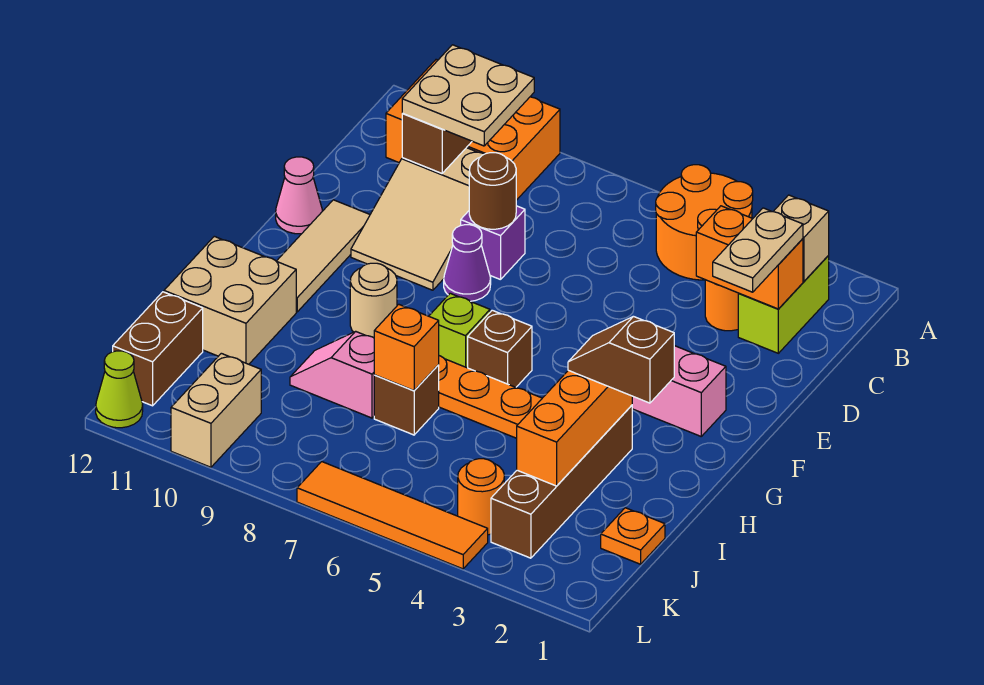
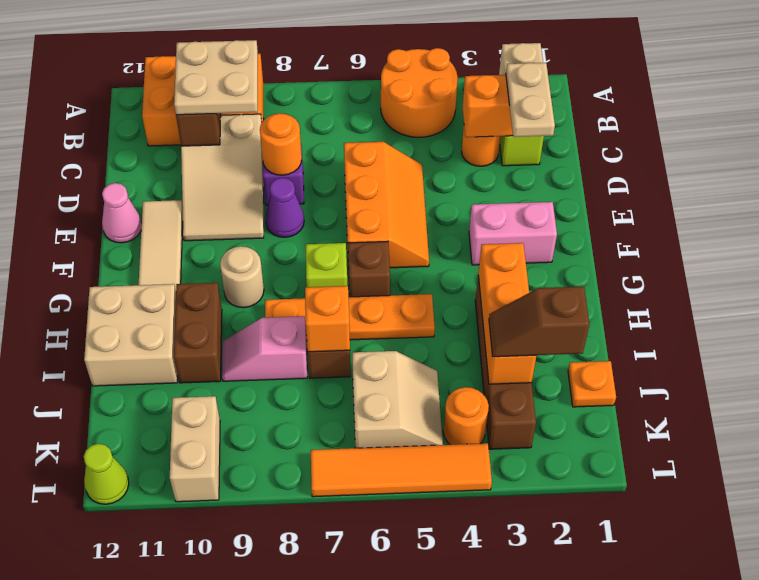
none -> orange 2x3 slope [344,142,429,269]
brown 1x1 round brick [469,153,516,229] -> orange 1x1 round brick [260,113,302,175]
brown 1x2 slope [568,316,674,403] -> brown 1x2 slope moved to [489,286,589,357]
none -> tan 2x2 slope [352,351,443,448]
brown 1x2 brick [113,292,203,406] -> brown 1x2 brick moved to [174,283,222,383]

